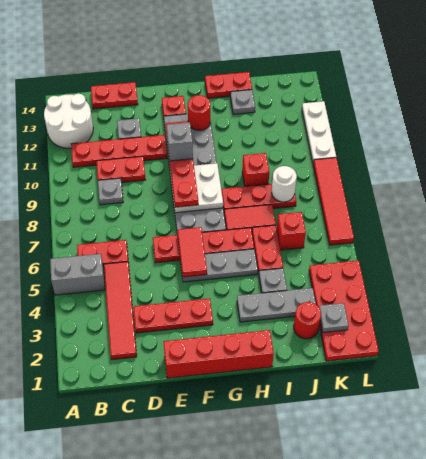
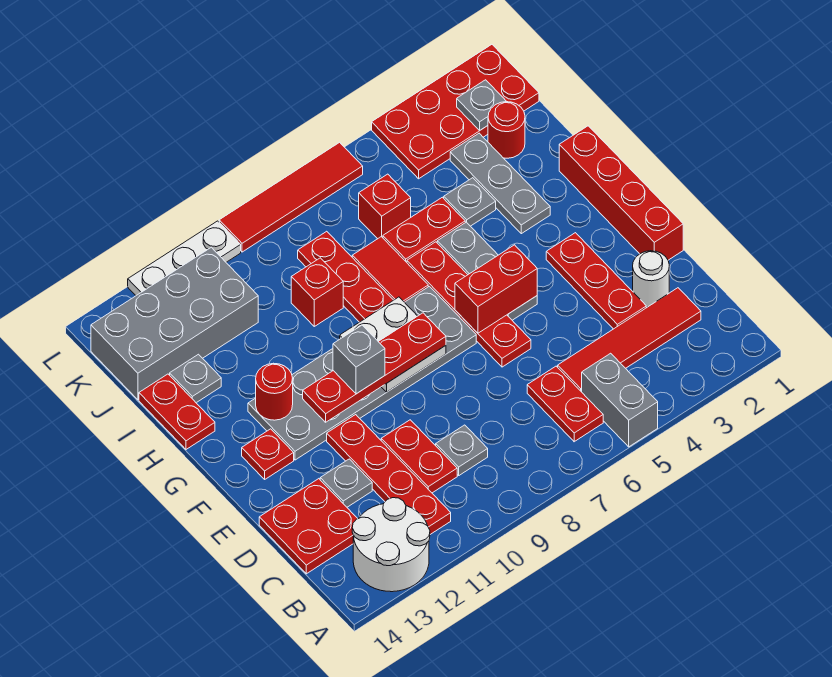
red 1x2 plate [91,82,138,109] -> red 2x2 plate [259,479,358,574]
red 1x2 tile [177,227,207,277] -> red 1x2 brick [455,245,537,333]
white 1x1 round brick [272,166,297,202] -> white 1x1 round brick moved to [633,251,669,307]
none -> grey 2x4 brick [91,247,258,400]

